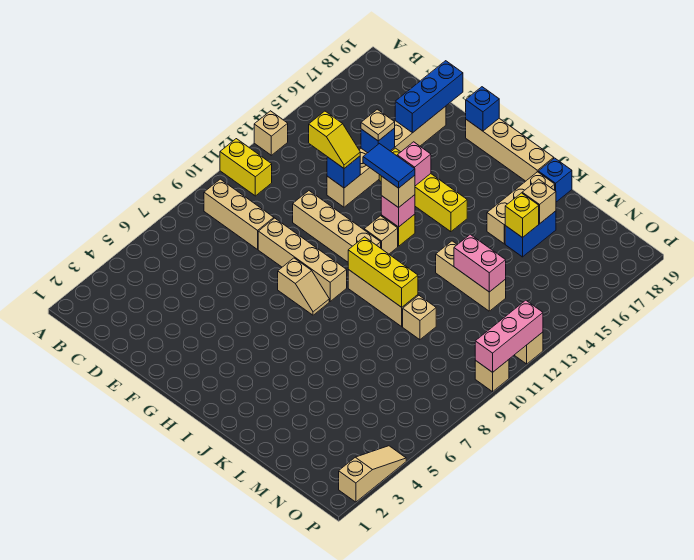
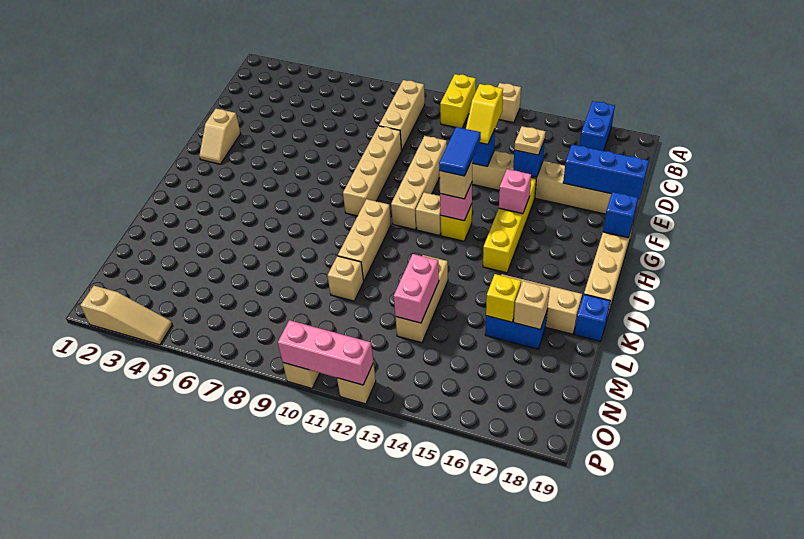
none -> blue 1x2 brick [580,101,615,151]
tan 1x2 slope [278,258,329,315] -> tan 1x2 slope moved to [199,109,241,164]
yellow 1x3 brick [348,237,418,307] -> none

